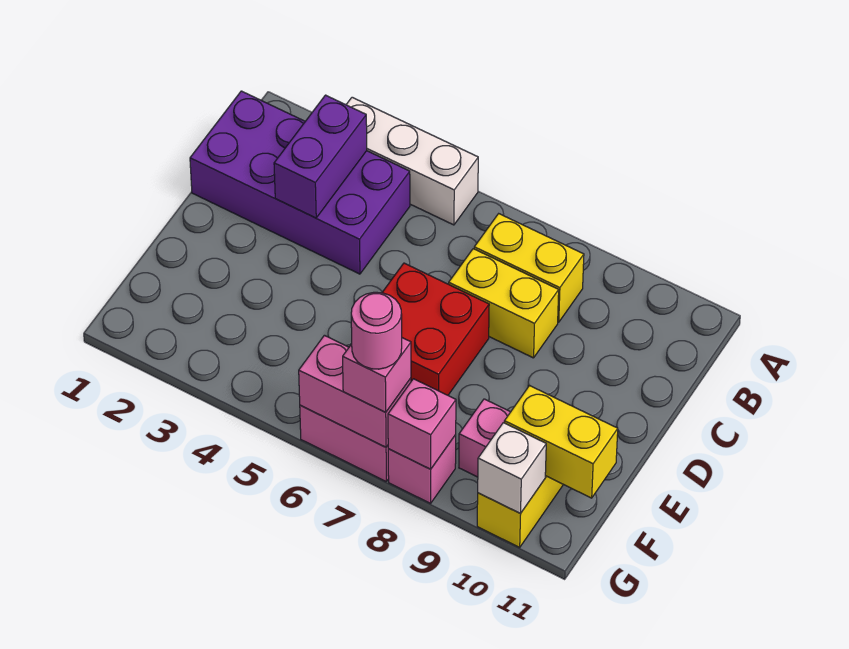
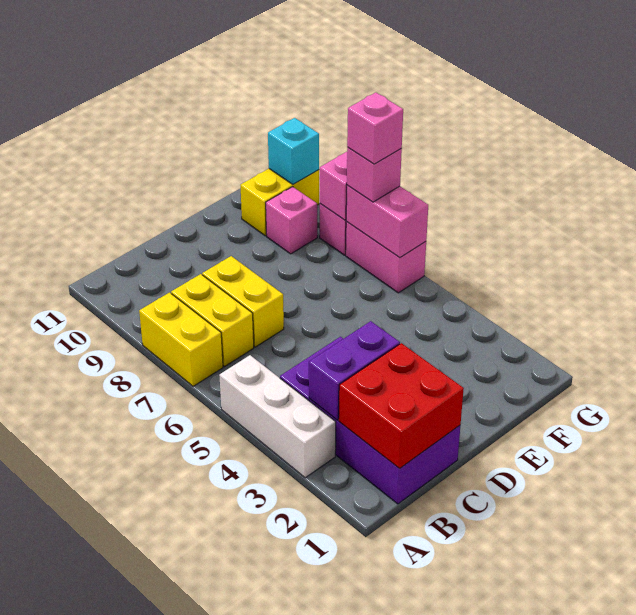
red 2x2 brick [382,263,489,395] -> red 2x2 brick moved to [339,343,464,469]
yellow 1x2 brick [504,386,618,498] -> yellow 1x2 brick moved to [139,293,223,386]
pink 1x1 round brick [351,292,402,369] -> pink 1x1 brick [347,93,403,164]
white 1x1 brick [478,423,546,514] -> cyan 1x1 brick [268,118,319,184]

